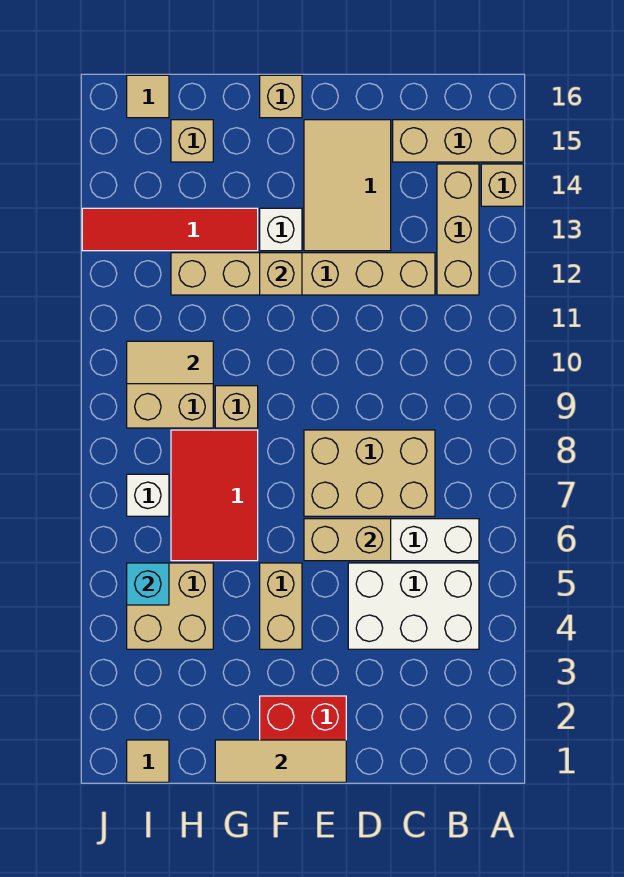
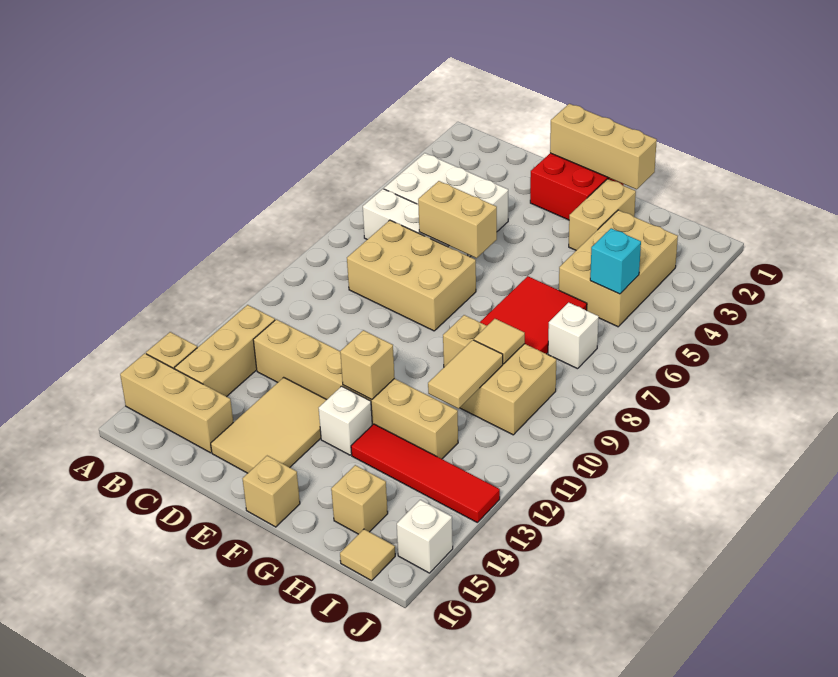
tan 1x3 tile [215,740,346,782] -> tan 1x3 brick [550,104,657,189]
tan 1x2 brick [260,563,302,649] -> tan 1x2 brick moved to [569,179,636,250]
tan 2x2 brick [127,563,213,649] -> tan 2x3 brick [559,210,678,327]
tan 1x2 tile [127,341,213,384] -> tan 1x2 tile turned to [428,340,503,409]
tan 1x1 tile [127,740,169,782] -> tan 1x1 tile moved to [474,319,525,364]
none -> white 1x1 brick [397,500,453,573]

